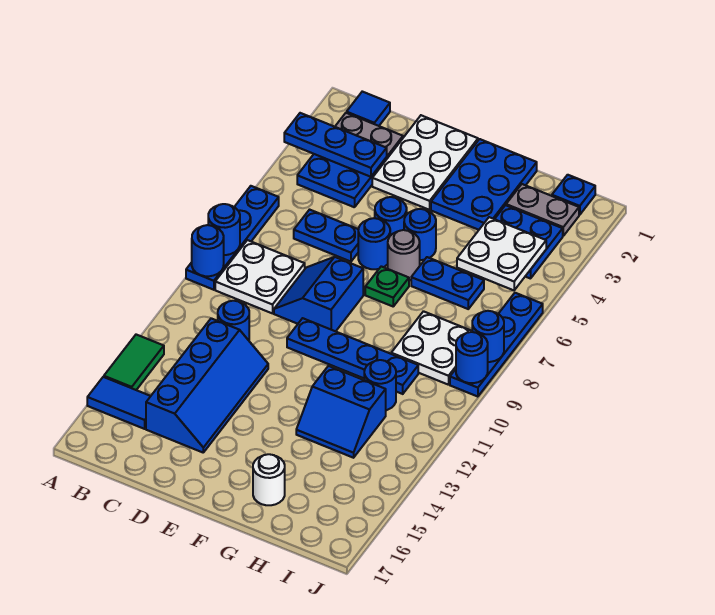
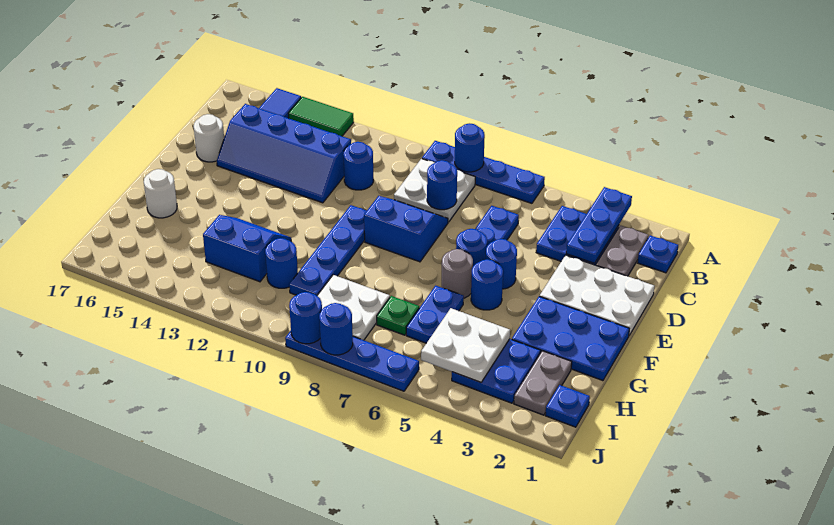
blue 1x1 round brick [192,225,224,276] -> blue 1x1 round brick moved to [427,160,457,210]
blue 1x1 tile [347,92,390,126] -> blue 1x1 plate [638,235,678,273]
none -> white 1x1 round brick [194,114,224,162]
green 1x1 plate [365,266,409,306] -> green 1x1 plate moved to [377,296,419,335]
blue 2x2 slope [296,366,386,458] -> blue 2x2 slope turned to [203,215,291,282]

